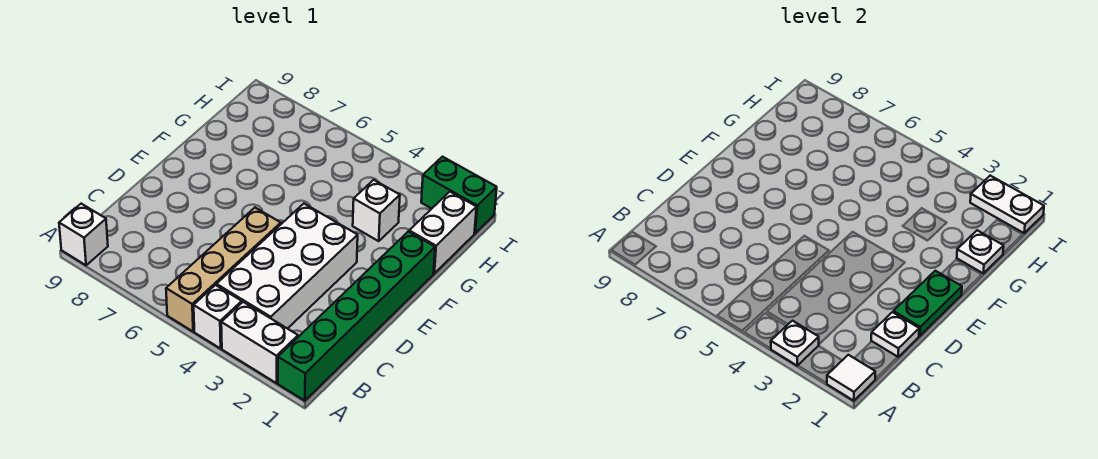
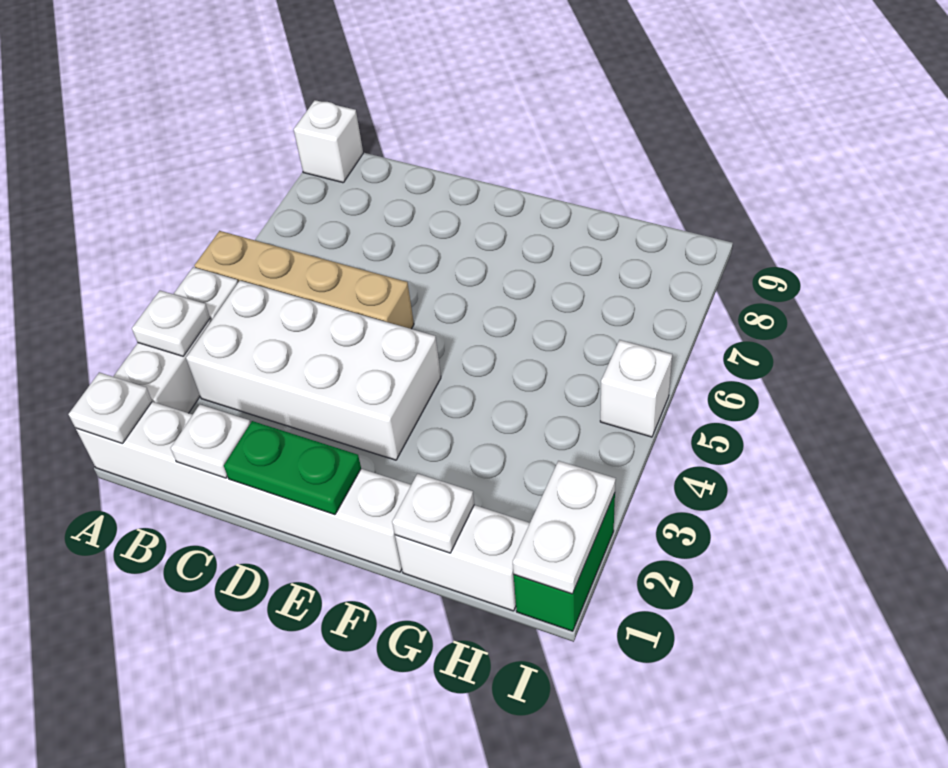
green 1x6 brick [278,231,435,401] -> white 1x6 brick [76,402,411,572]
white 1x1 tile [827,355,875,401] -> white 1x1 plate [69,372,152,443]
white 1x1 brick [353,180,400,241] -> white 1x1 brick moved to [600,340,672,437]

